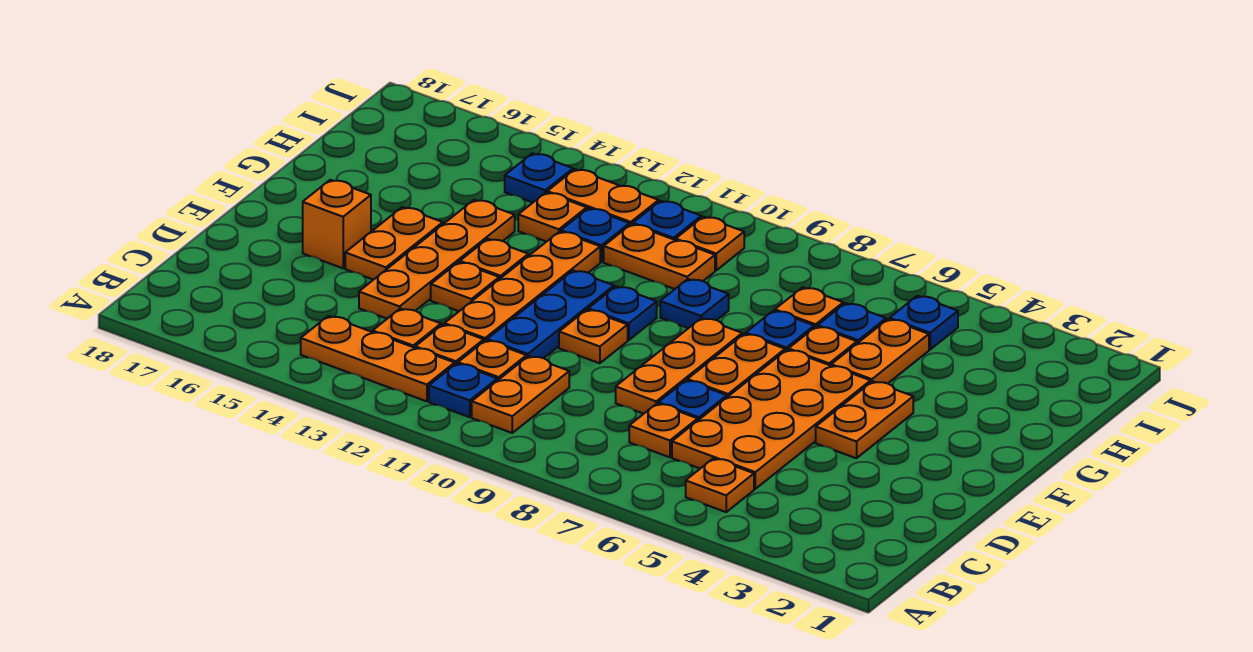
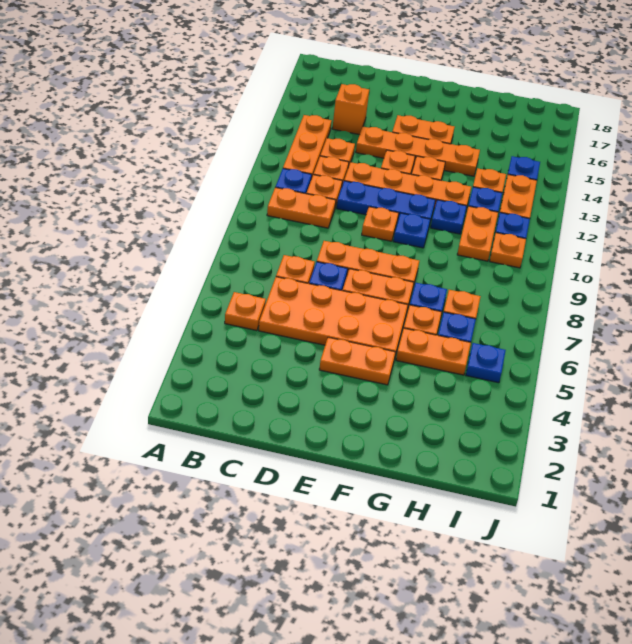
orange 1x1 brick [303,180,371,268] -> orange 1x1 brick moved to [332,84,369,135]
blue 1x1 plate [660,279,729,328] -> blue 1x1 plate moved to [431,200,467,234]

